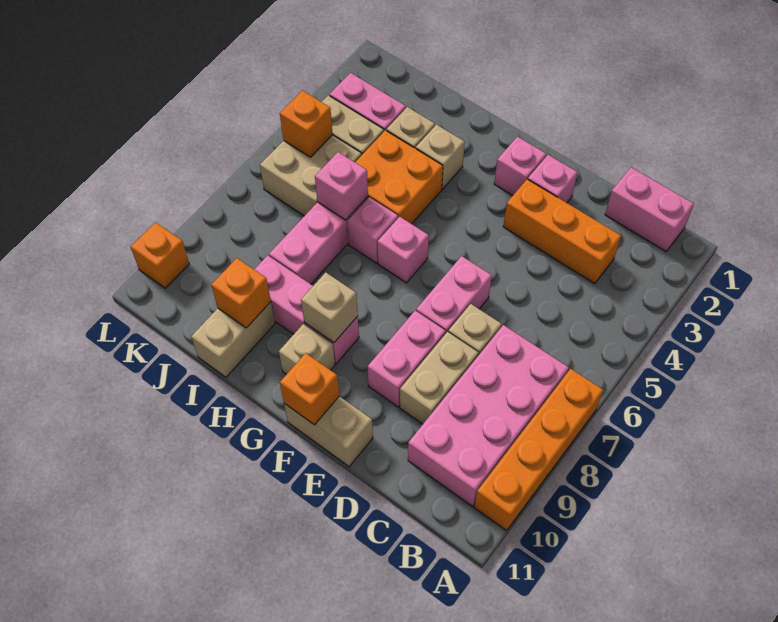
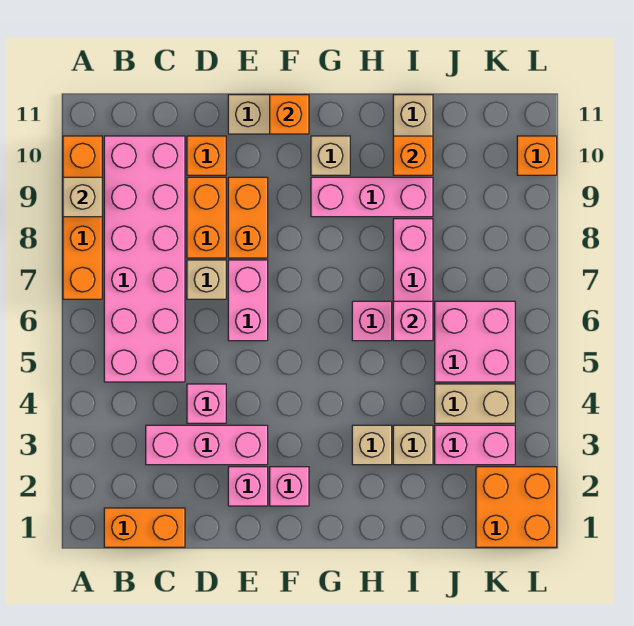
pink 1x2 brick [605,167,694,252] -> orange 1x2 brick [104,508,185,547]
pink 2x4 brick [408,325,569,506] -> pink 2x6 brick [104,136,185,382]
orange 1x3 brick [503,179,621,284] -> pink 1x3 brick [146,425,268,465]
tan 1x2 brick [400,332,478,424] -> orange 1x2 brick [187,177,226,258]
pink 1x2 brick [368,311,446,407] -> orange 1x2 brick [228,177,268,258]
pink 1x1 brick [377,217,429,283] -> pink 1x1 brick moved to [187,384,226,423]
tan 1x1 brick [301,272,358,343] -> tan 1x1 brick moved to [63,177,102,217]
orange 2x2 brick [355,130,443,224] -> orange 2x2 brick moved to [476,467,557,547]
tan 2x2 brick [260,135,362,216] -> pink 2x2 brick [435,301,515,382]
orange 1x1 brick [280,91,333,157] -> orange 1x1 brick moved to [187,136,226,175]

